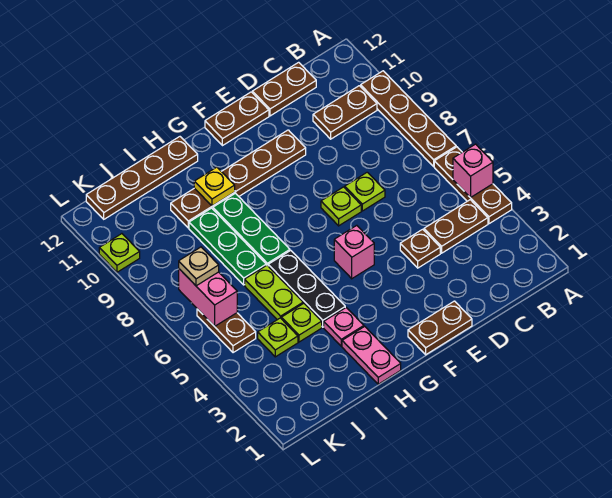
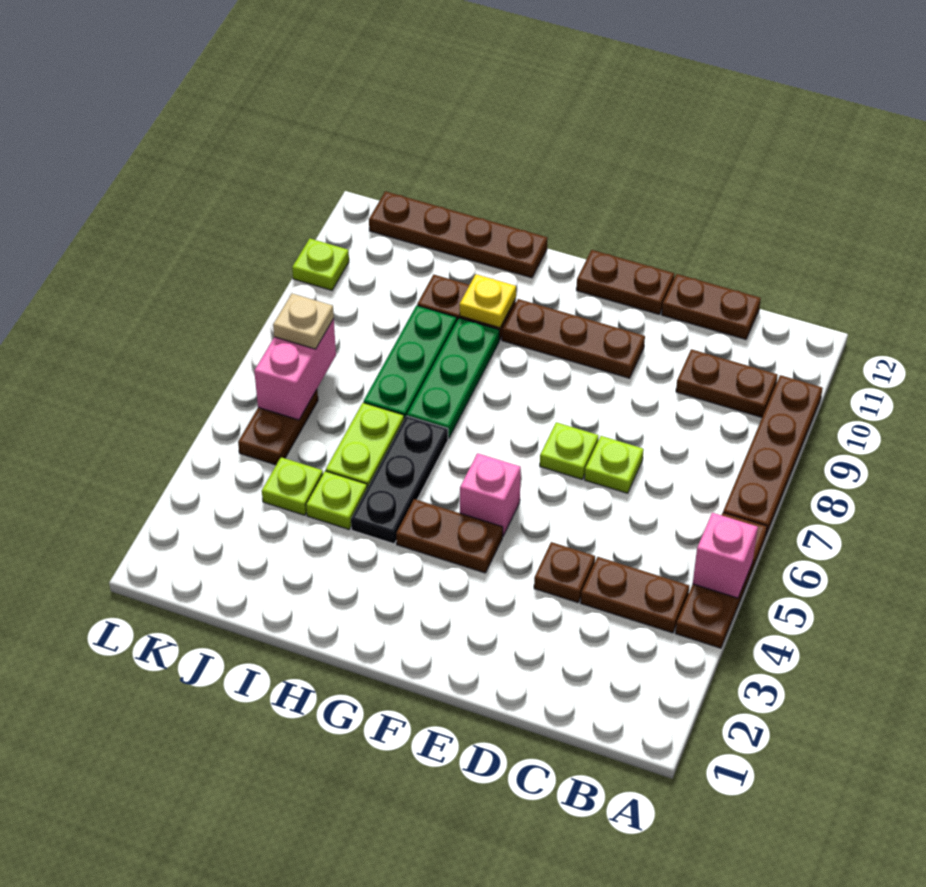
brown 1x2 plate [408,301,472,355] -> brown 1x2 plate moved to [396,499,503,573]
pink 1x2 plate [342,326,401,384] -> none
pink 1x1 plate [324,308,364,346] -> none

